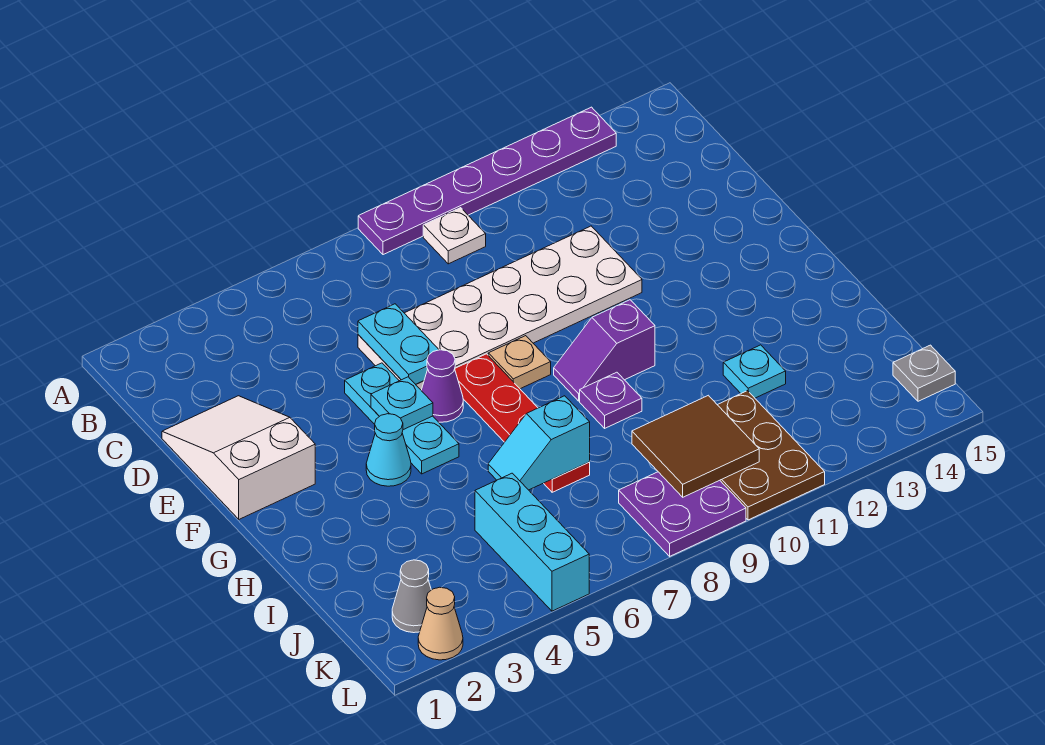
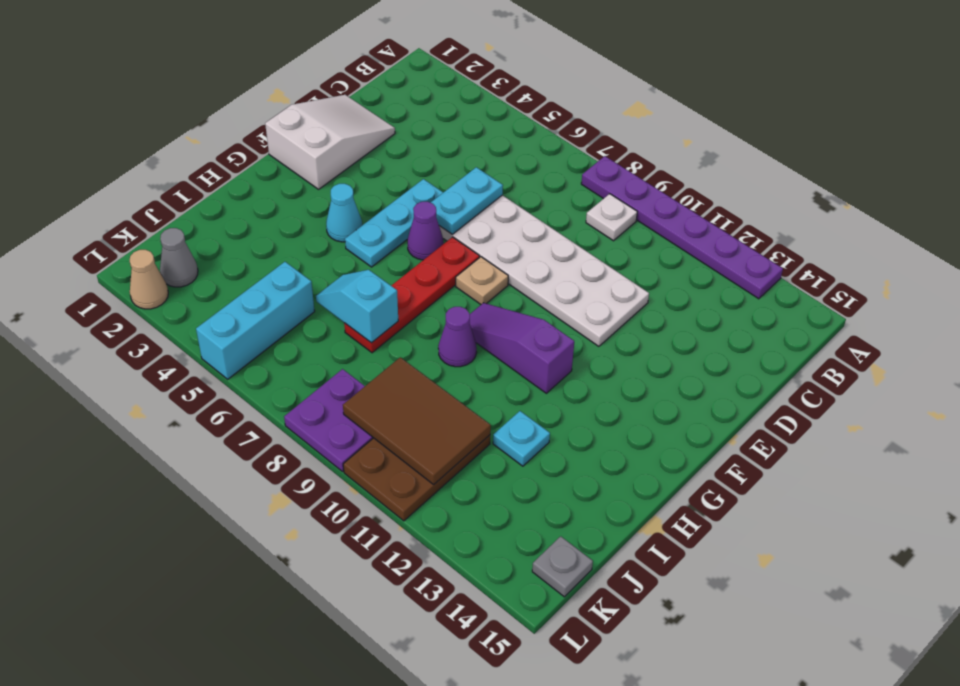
cyan 1x1 plate [371,377,433,430] -> none
purple 1x2 slope [554,300,655,401] -> purple 1x3 slope [470,303,574,393]
purple 1x1 plate [580,372,642,428] -> purple 1x1 cone [438,307,477,367]
brown 2x2 tile [632,395,759,497] -> brown 2x3 tile [343,357,491,484]

